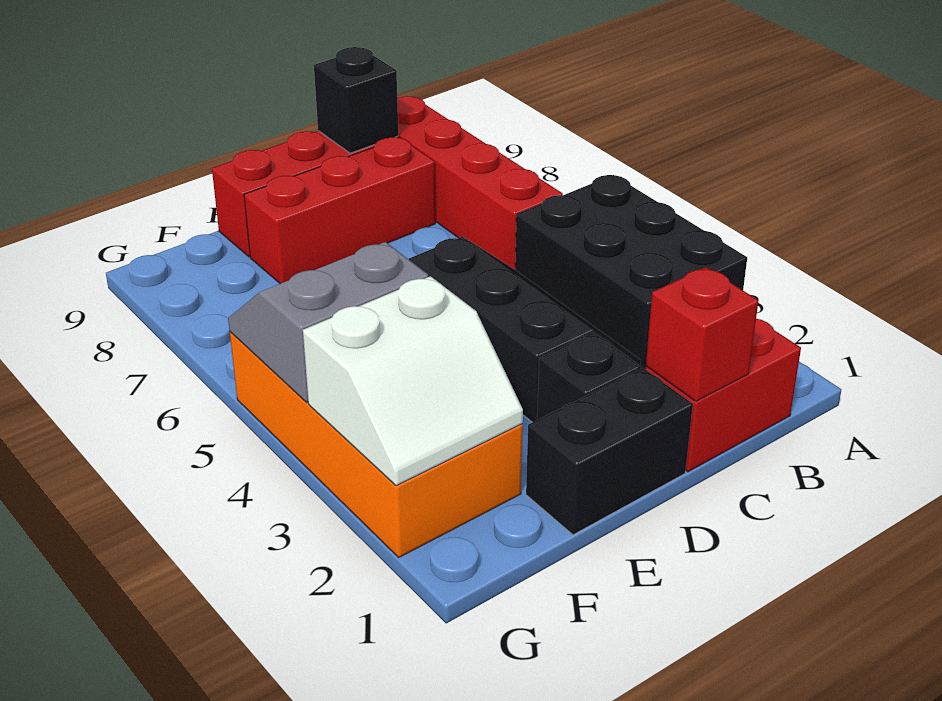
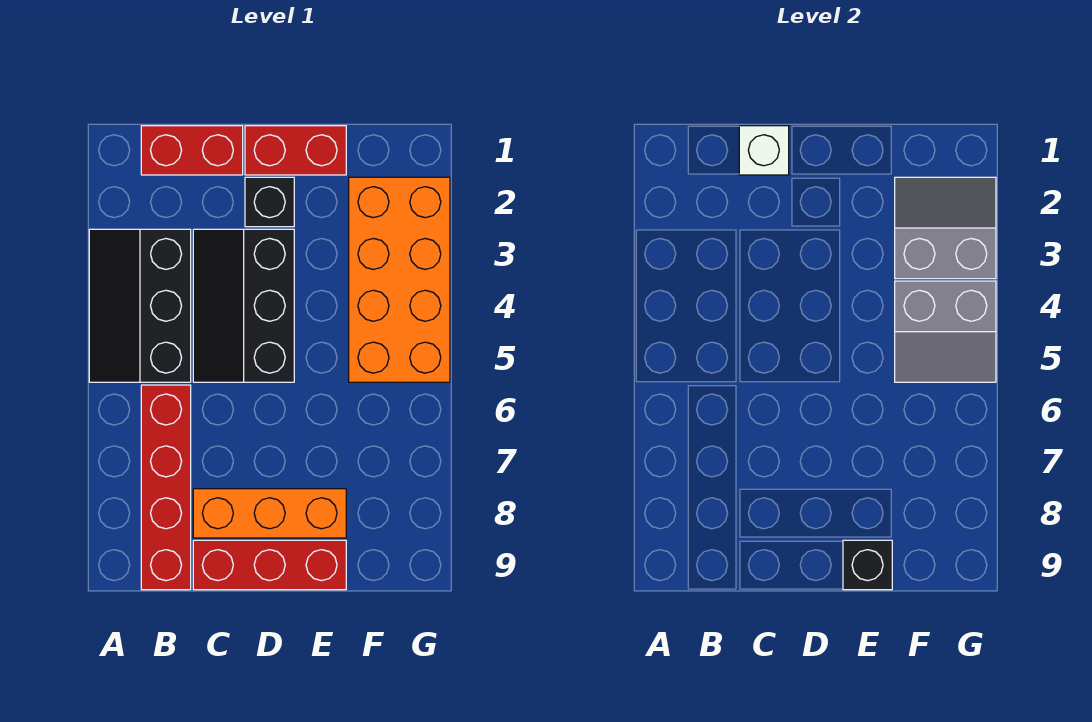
black 2x3 brick [515,175,747,369] -> black 2x3 slope [89,229,191,382]
red 1x1 brick [646,267,758,401] -> white 1x1 brick [739,126,789,175]
red 1x3 brick [244,137,435,284] -> orange 1x3 brick [193,489,346,538]
black 1x1 brick [314,47,398,153] -> black 1x1 brick moved to [843,540,892,590]
black 1x2 brick [526,368,693,535] -> red 1x2 brick [245,126,346,175]
white 2x2 slope [303,276,523,486] -> grey 2x2 slope [895,177,996,279]

